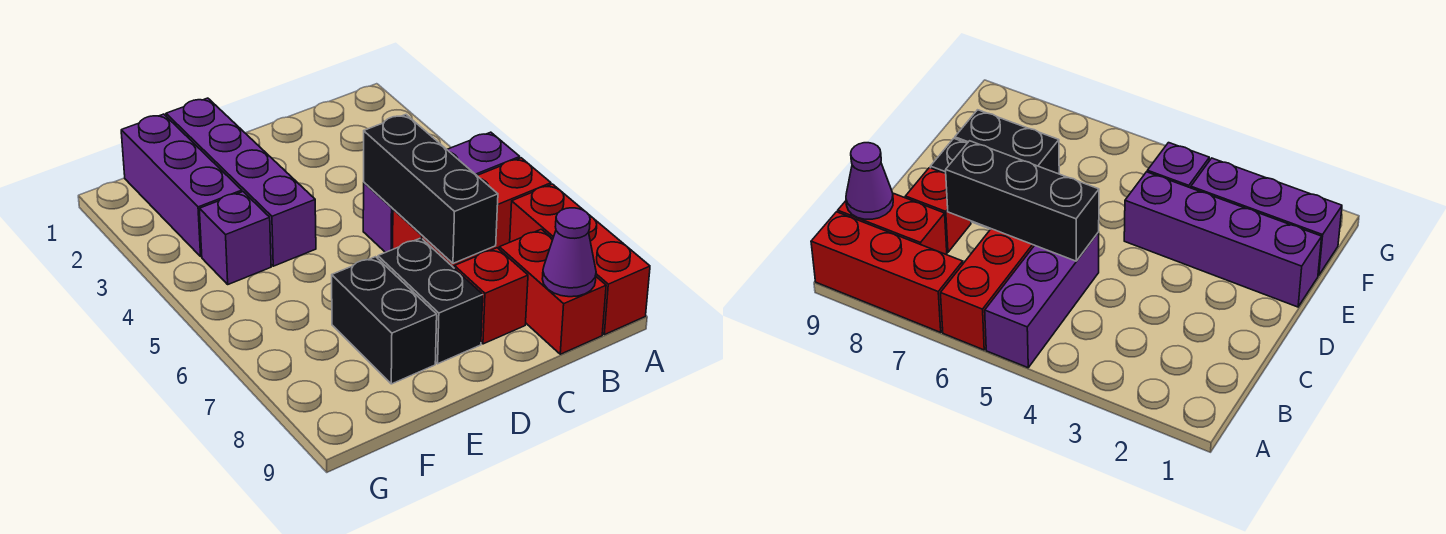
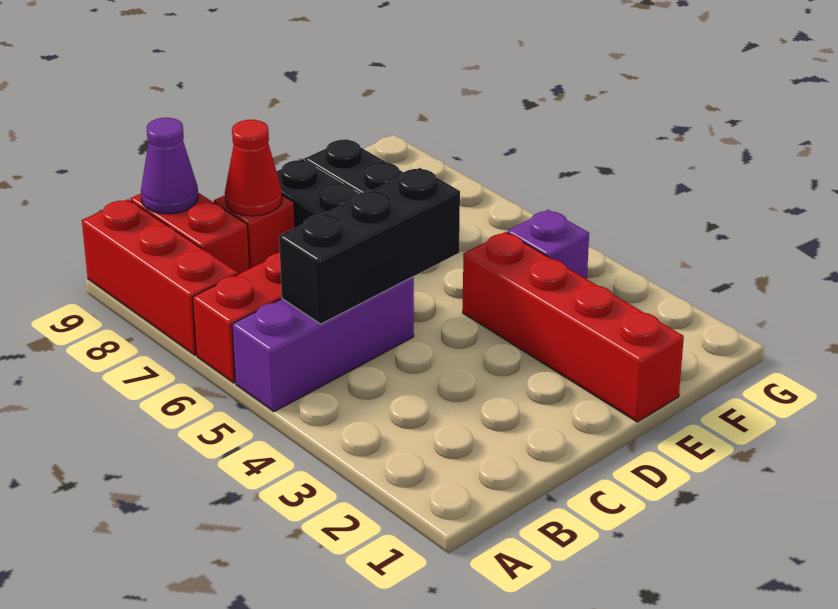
black 1x3 brick [364,115,498,263] -> black 1x3 brick turned to [279,168,460,324]
none -> red 1x1 cone [225,120,282,216]
purple 1x4 brick [166,98,316,266] -> red 1x4 brick [463,232,684,422]
purple 1x3 brick [121,114,242,257] -> none

